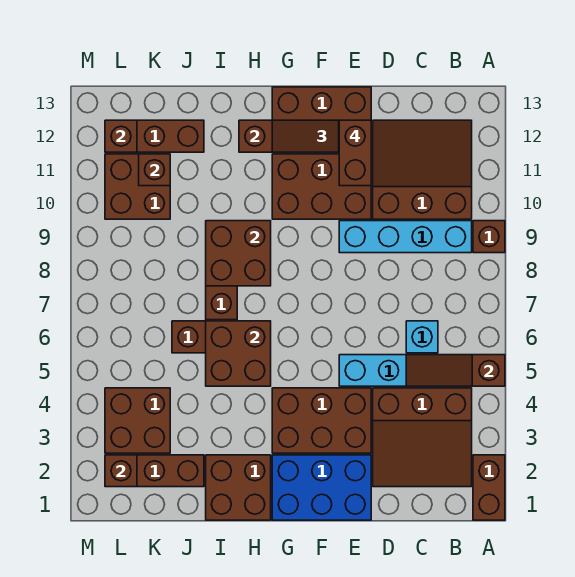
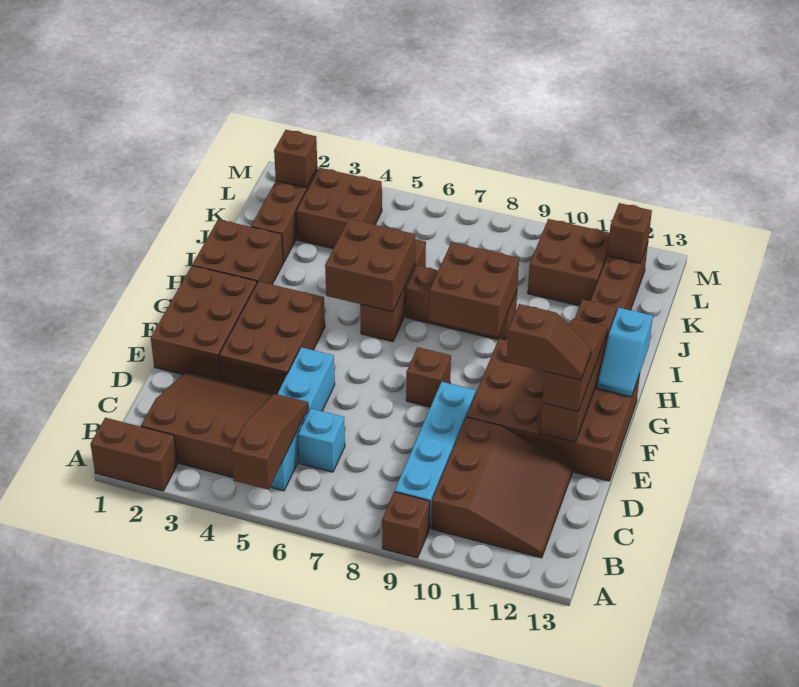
brown 3x3 slope [373,388,472,487] -> brown 3x3 slope turned to [141,372,274,478]
blue 2x3 brick [272,455,371,520] -> brown 2x3 brick [151,266,257,380]
brown 1x2 brick [339,120,371,186] -> brown 1x2 slope [507,304,591,380]
none -> cyan 1x2 slope [597,308,653,397]
brown 1x1 brick [139,154,170,186] -> brown 1x1 brick moved to [406,347,451,407]

